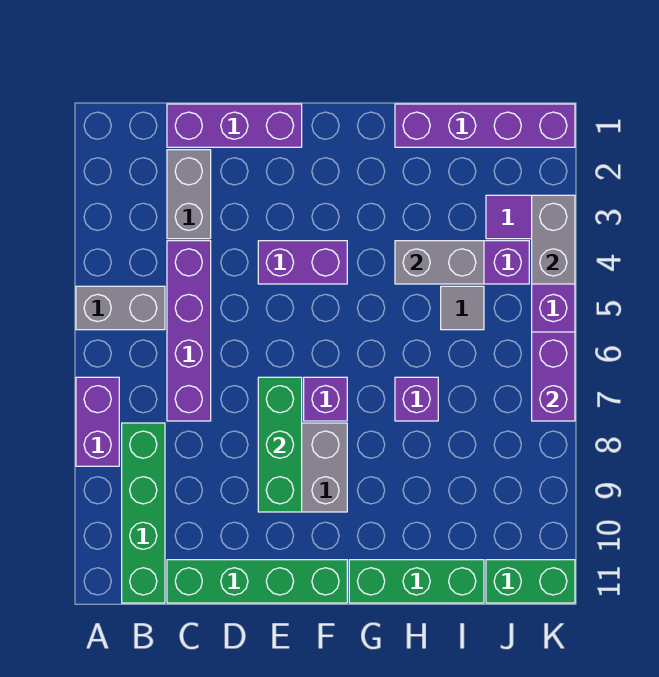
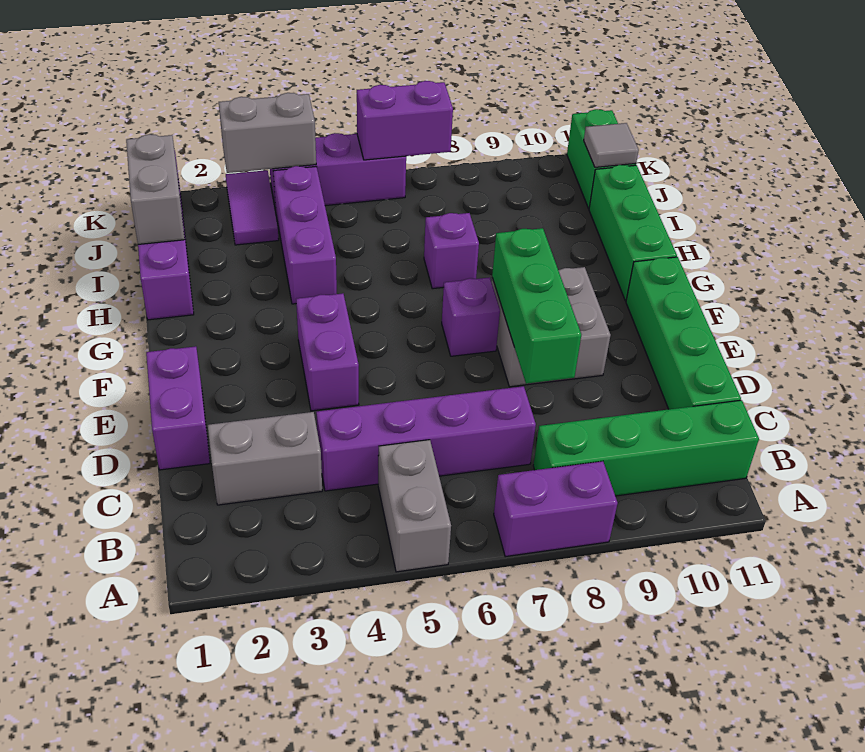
purple 1x3 brick [167,104,302,147] -> purple 1x2 brick [146,346,210,470]
green 1x3 brick [258,377,302,512] -> green 1x3 brick turned to [492,228,581,384]
grey 1x2 brick [395,241,484,284] -> grey 1x2 brick moved to [126,134,185,244]
grey 1x1 tile [441,286,484,330] -> grey 1x1 tile moved to [584,123,639,167]

